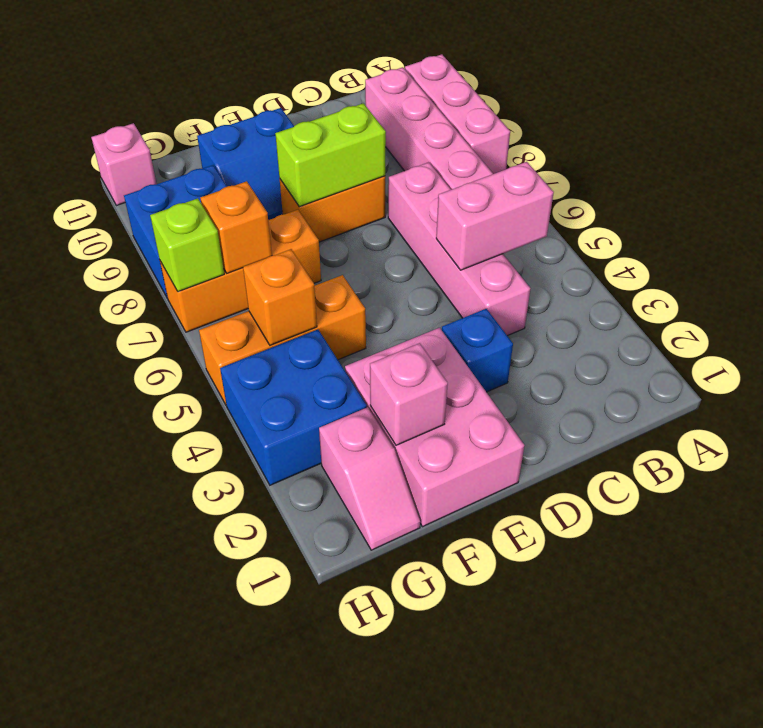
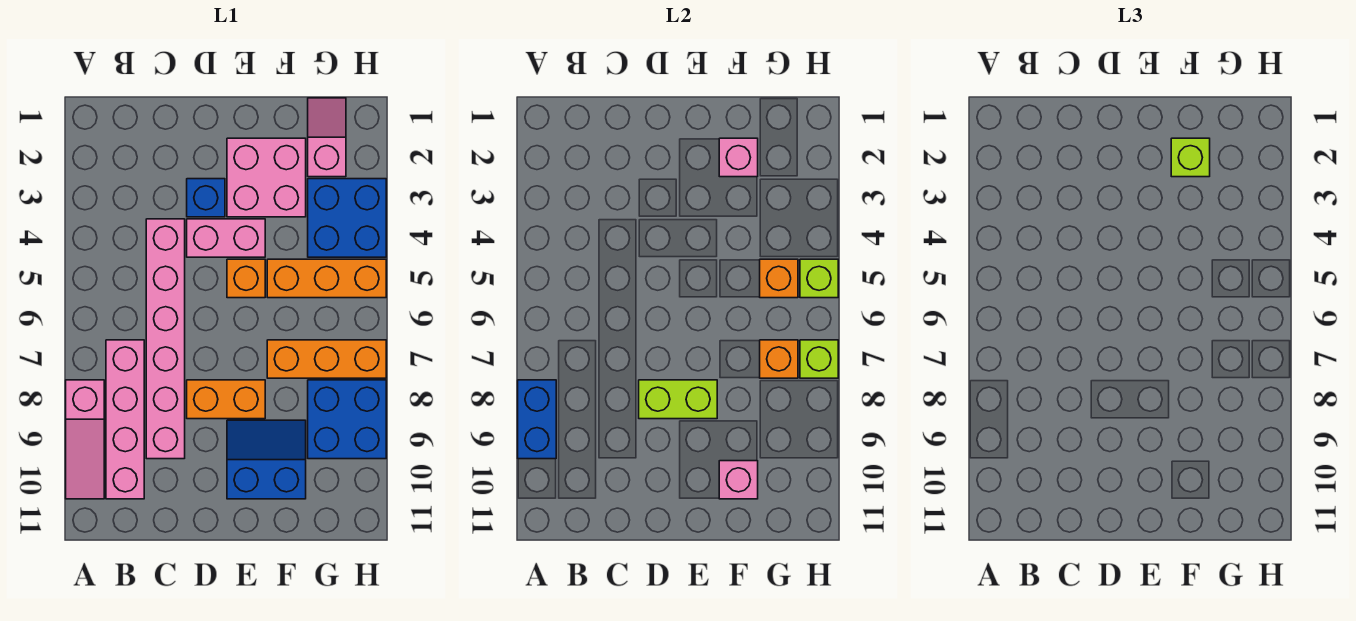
pink 1x3 brick [405,54,510,174] -> pink 1x3 slope [66,380,104,499]
none -> blue 1x2 brick [518,380,556,459]
pink 1x2 brick [436,162,554,270] -> pink 1x2 brick moved to [187,219,265,257]
pink 1x4 brick [388,162,530,336] -> pink 1x6 brick [146,219,185,459]
pink 2x3 brick [345,328,525,527] -> pink 2x2 brick [227,138,306,217]
none -> orange 1x1 brick [227,259,265,298]
none -> lime 1x1 brick [1171,138,1210,177]
none -> lime 1x1 brick [800,259,838,298]
pink 1x1 brick [91,123,156,206] -> pink 1x1 brick moved to [719,461,758,499]

